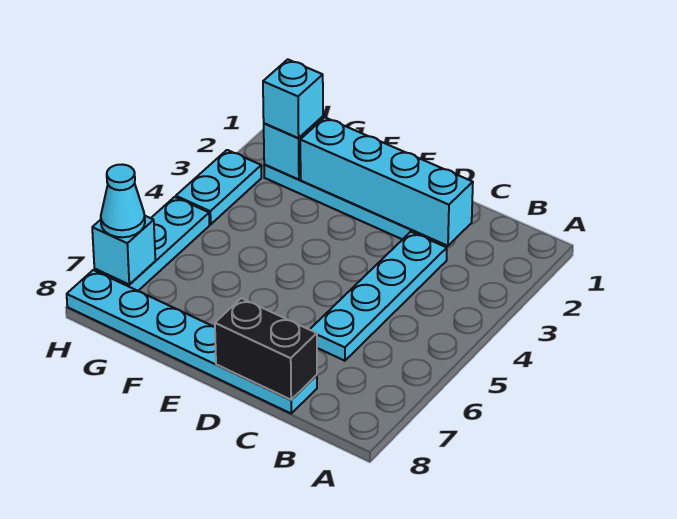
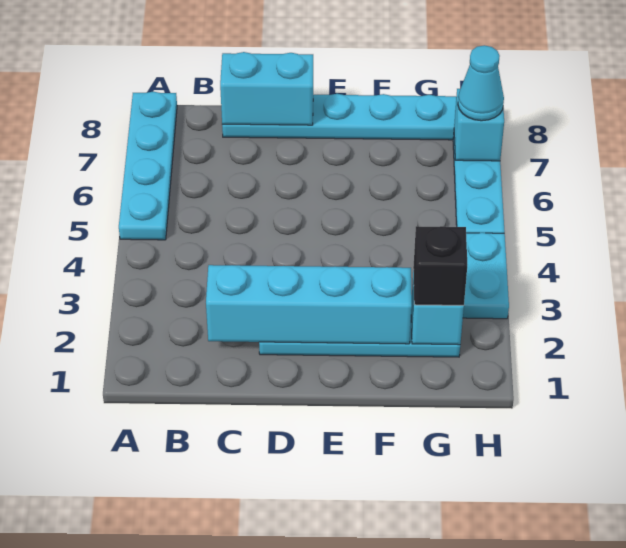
cyan 1x4 plate [310,232,447,361] -> cyan 1x4 plate moved to [119,92,177,240]
black 1x2 brick [215,298,317,400] -> cyan 1x2 brick [220,52,313,125]
cyan 1x1 brick [263,59,323,138] -> black 1x1 brick [413,226,467,305]

